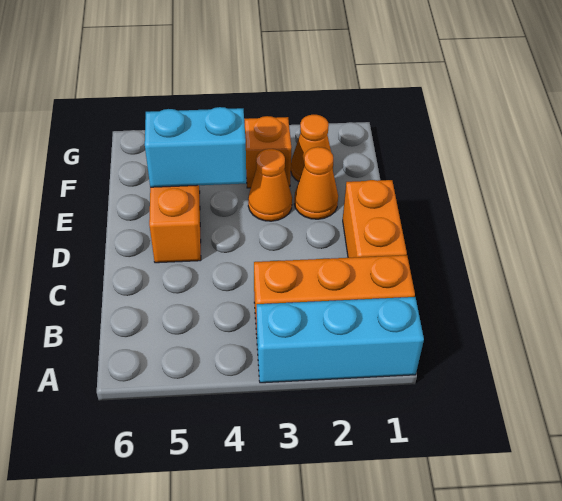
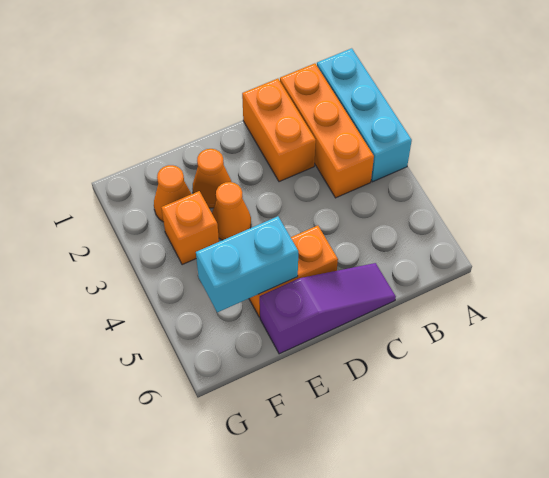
orange 1x2 brick [343,180,407,258] -> orange 1x2 brick turned to [242,79,316,182]
none -> purple 1x3 slope [260,263,396,354]
cyan 1x2 brick [145,107,246,187] -> cyan 1x2 brick turned to [196,216,298,312]

